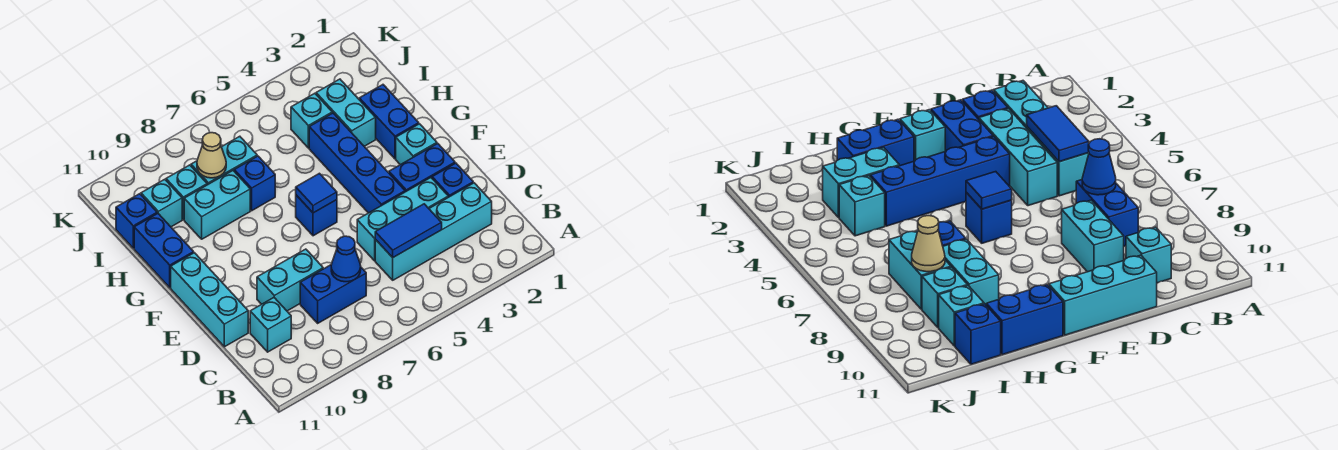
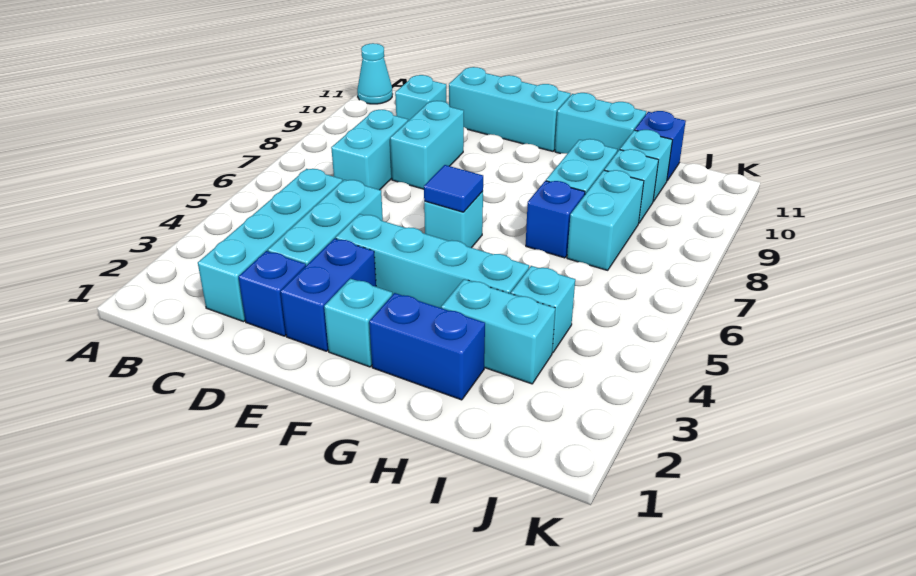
none -> cyan 1x1 cone [357,43,392,104]
blue 1x2 tile [375,204,442,258] -> none
blue 1x2 brick [300,264,366,323] -> cyan 1x2 brick [331,110,408,190]
blue 1x1 cone [331,236,361,282] -> none
blue 1x4 brick [309,113,405,213] -> cyan 1x4 brick [336,214,529,308]
blue 1x1 brick [296,195,337,236] -> cyan 1x1 brick [424,191,483,248]
blue 1x2 brick [134,213,194,288] -> cyan 1x2 brick [555,93,646,154]
tan 1x1 cone [197,133,226,178] -> none

